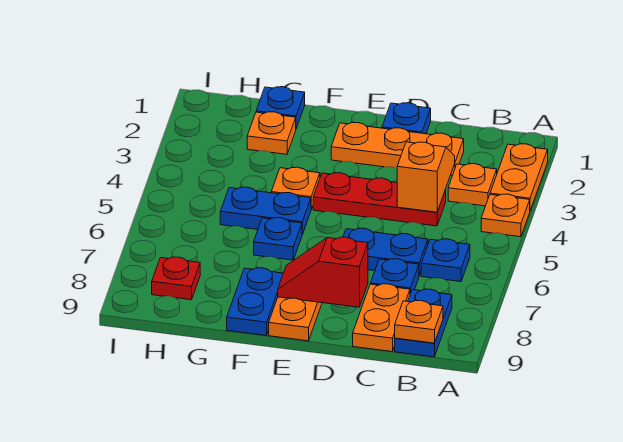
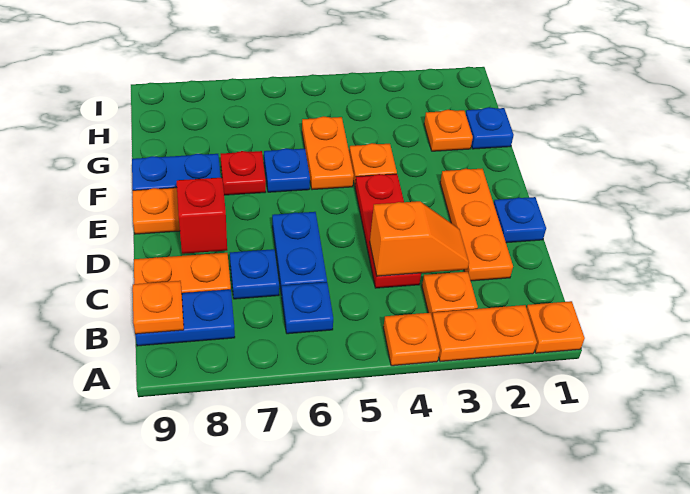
none -> orange 1x1 plate [527,301,585,353]
blue 1x2 plate [220,187,311,235] -> orange 1x2 plate [302,116,354,190]
red 1x1 plate [152,257,200,300] -> red 1x1 plate moved to [221,151,266,195]

